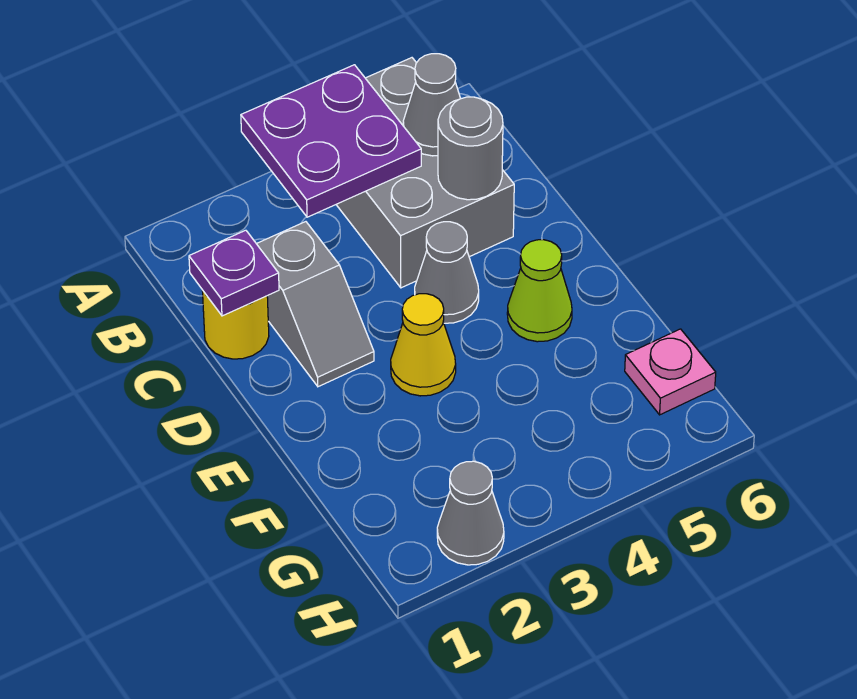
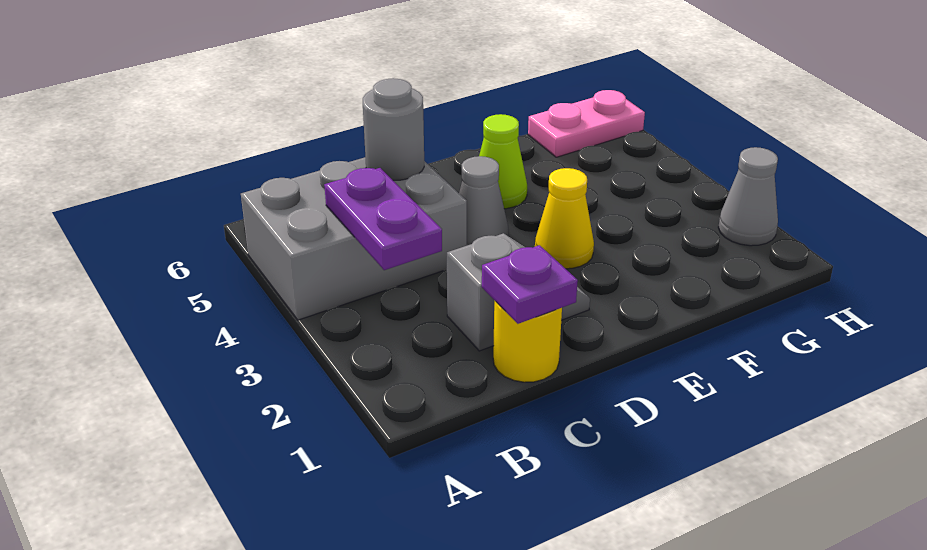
purple 2x2 plate [241,65,421,217] -> purple 1x2 plate [324,168,442,270]
grey 1x1 cone [403,54,461,156] -> none
pink 1x1 plate [625,329,716,415] -> pink 1x2 plate [528,90,645,157]

